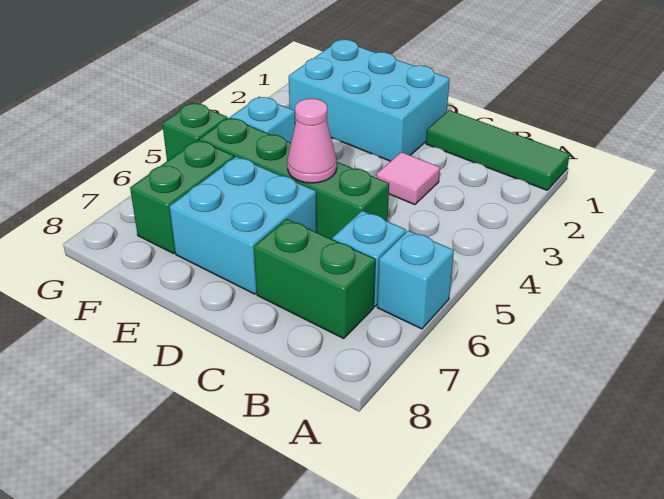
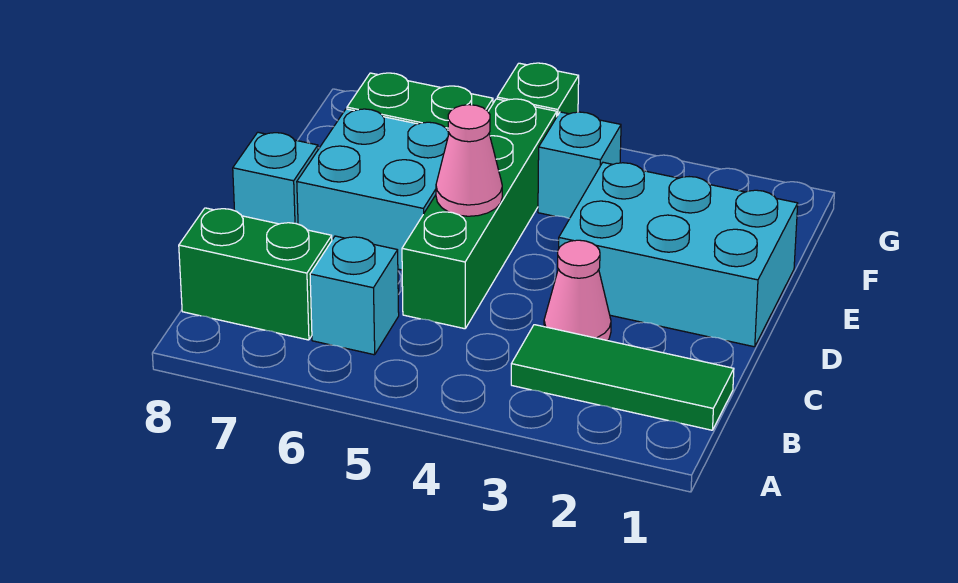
green 1x3 tile [426,110,570,190] -> green 1x3 tile turned to [511,325,734,430]
cyan 1x1 brick [377,230,454,329] -> cyan 1x1 brick moved to [233,132,318,224]
green 1x2 brick [254,219,375,339] -> green 1x2 brick turned to [179,208,332,340]
pink 1x1 tile [376,152,440,205] -> pink 1x1 cone [544,240,611,341]
cyan 2x3 brick [289,40,450,161] -> cyan 2x3 brick turned to [559,162,798,347]

